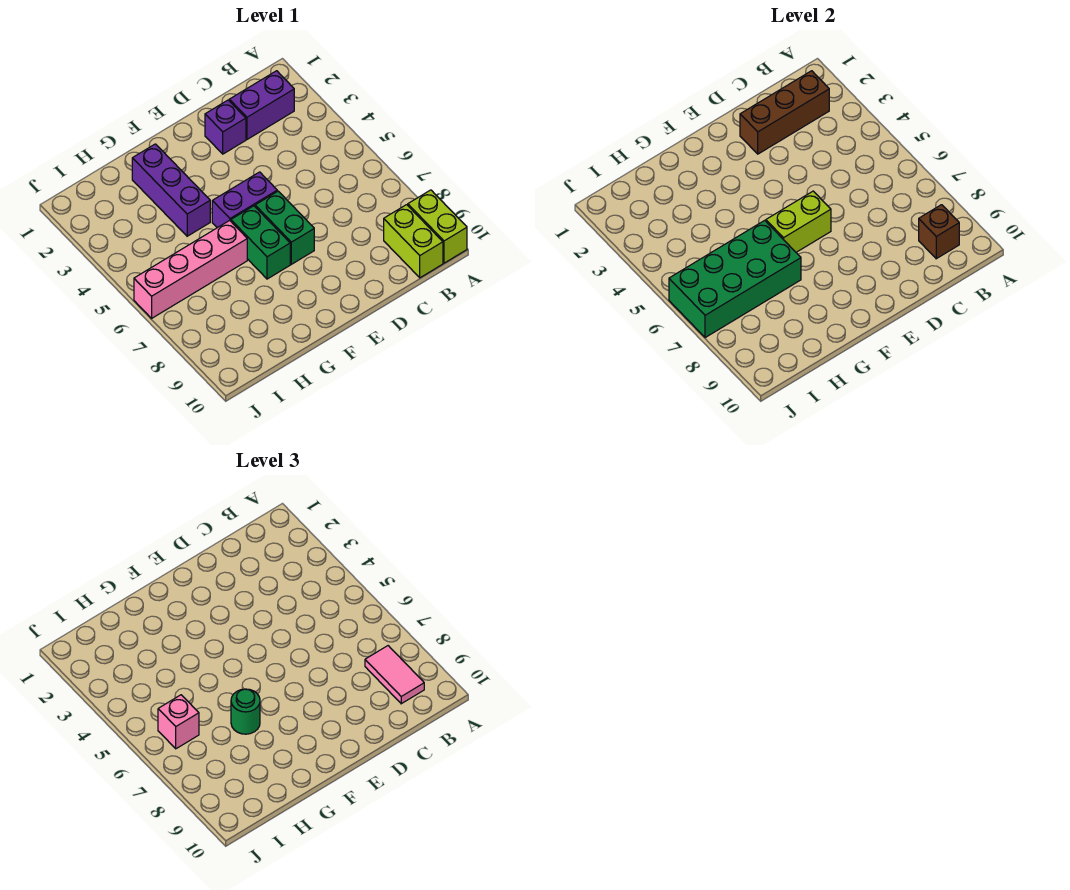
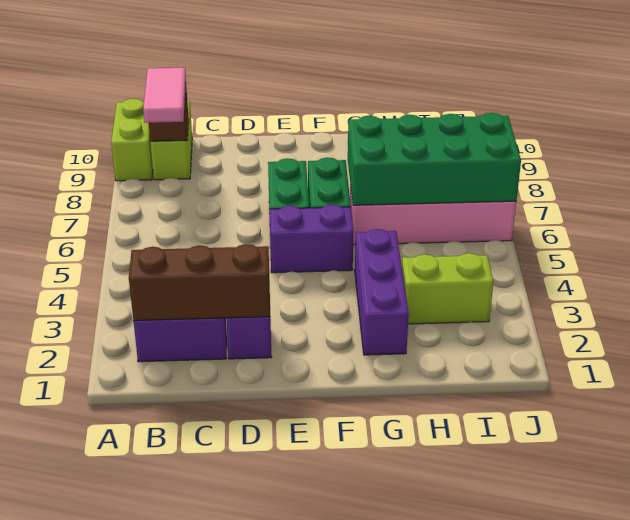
lime 1x2 brick [766,191,831,252] -> lime 1x2 brick moved to [402,253,493,324]
green 1x1 round brick [231,689,260,734] -> none
pink 1x1 brick [158,695,199,749] -> none

